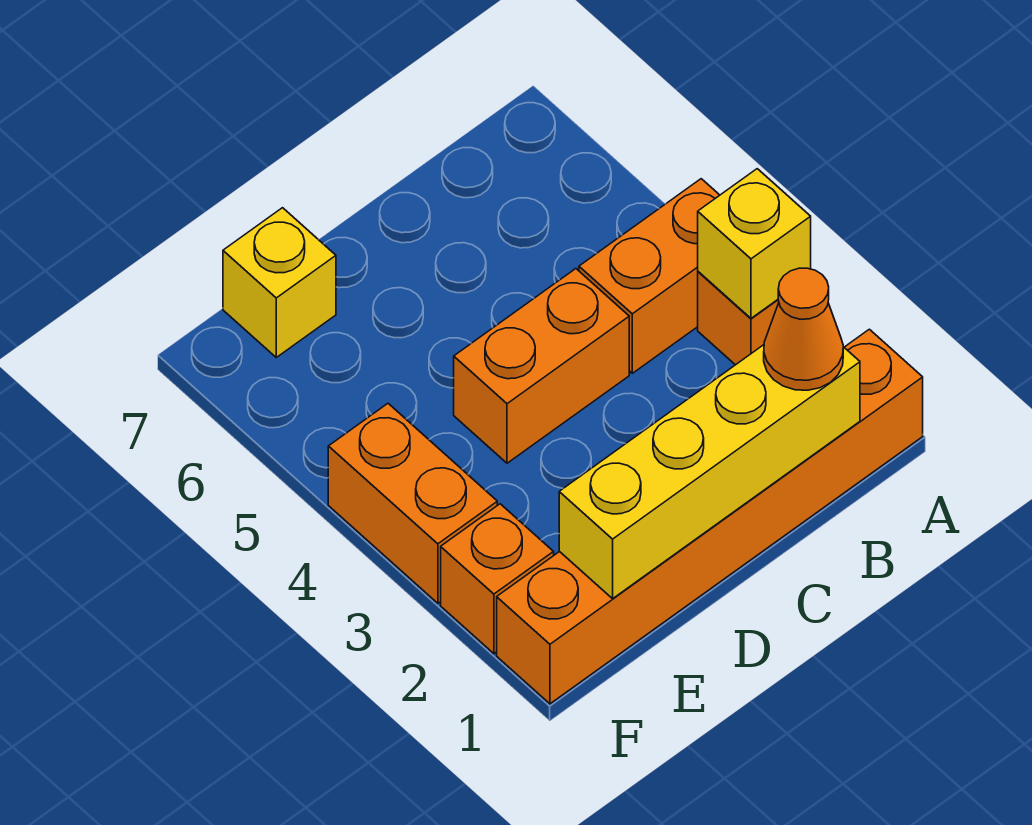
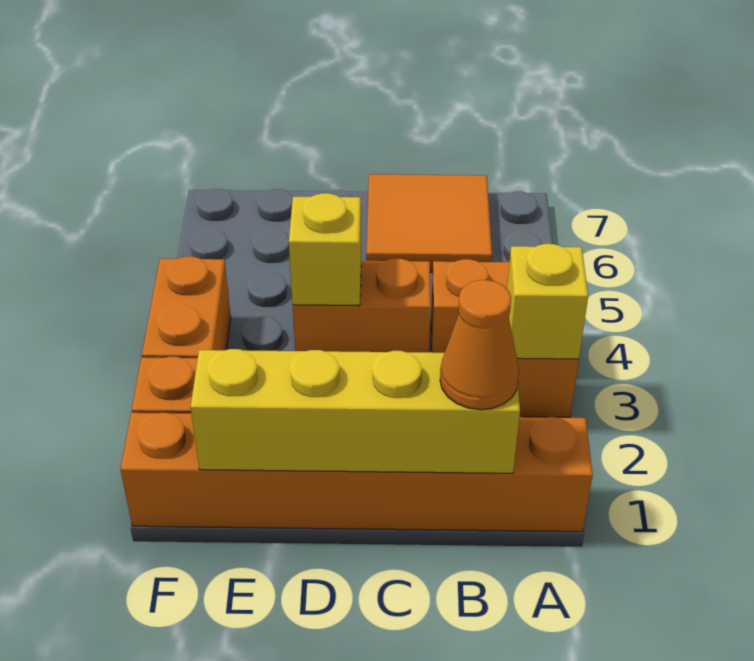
none -> orange 2x2 tile [366,174,492,272]
yellow 1x1 brick [223,208,336,357] -> yellow 1x1 brick moved to [289,193,361,306]

